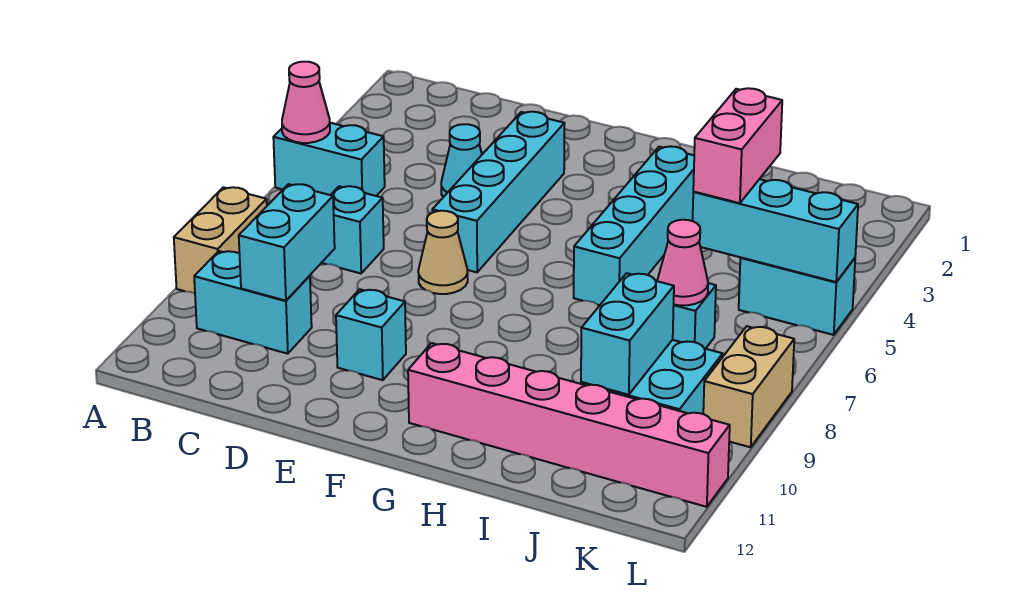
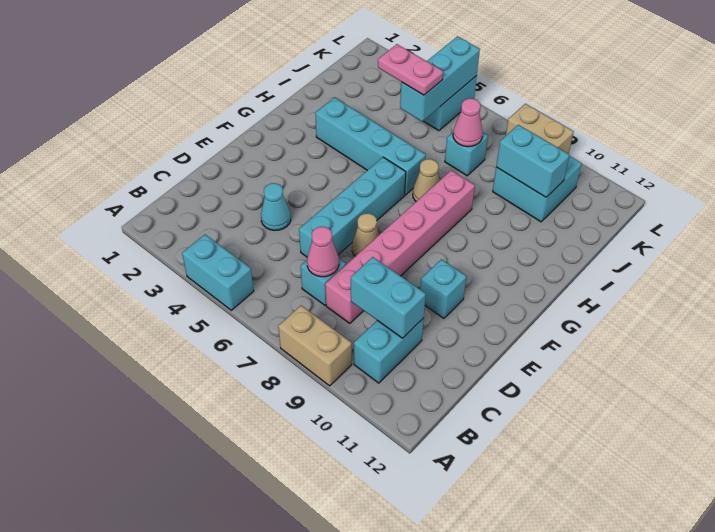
cyan 1x2 brick [273,123,385,196] -> cyan 1x2 brick turned to [182,235,254,310]
pink 1x1 cone [282,62,330,143] -> pink 1x1 cone moved to [307,227,339,277]
cyan 1x4 brick [432,112,565,272] -> cyan 1x4 brick turned to [299,157,406,257]
pink 1x6 brick [408,343,730,507] -> pink 1x6 brick moved to [325,170,475,323]
none -> tan 1x1 cone [413,159,440,201]
pink 1x2 brick [693,88,782,203] -> pink 1x2 plate [378,44,443,95]

